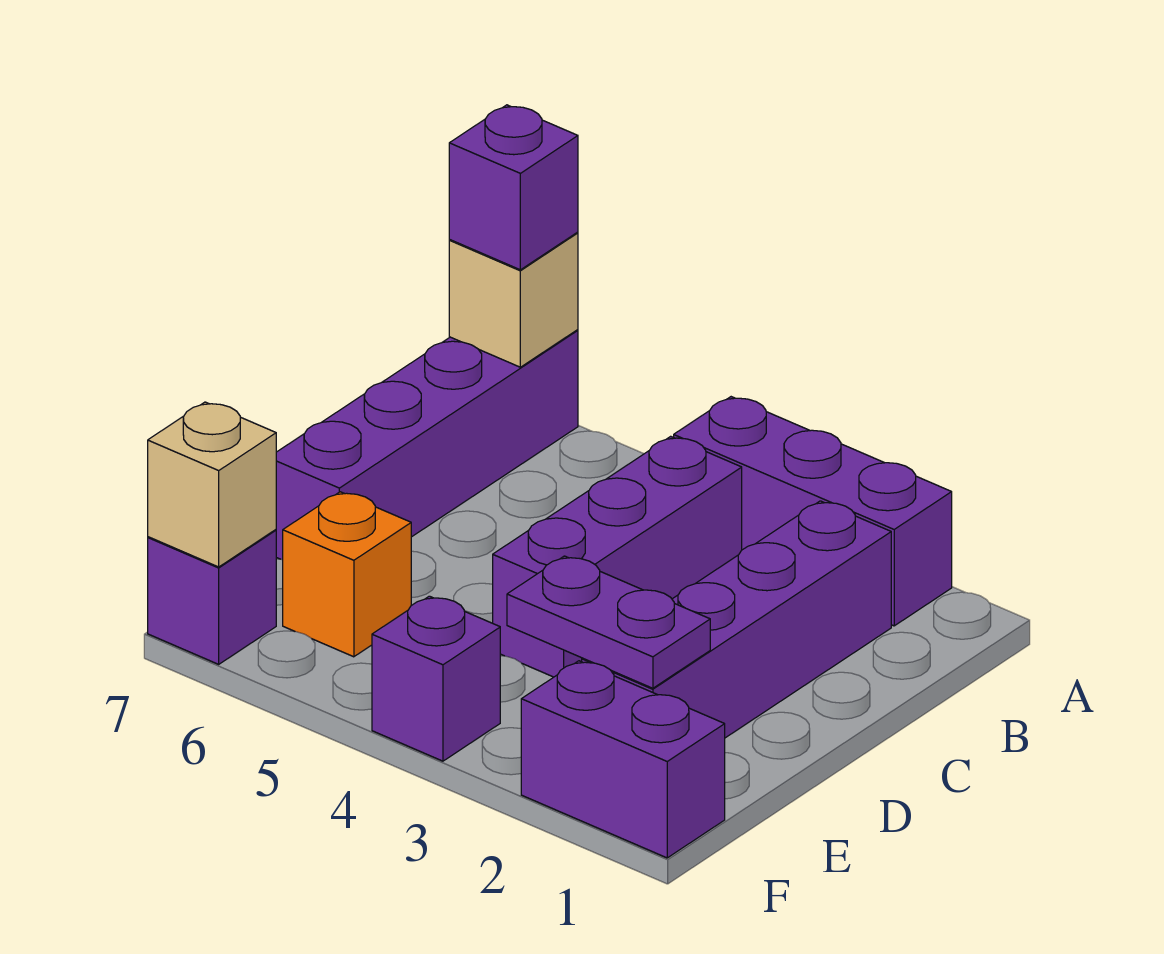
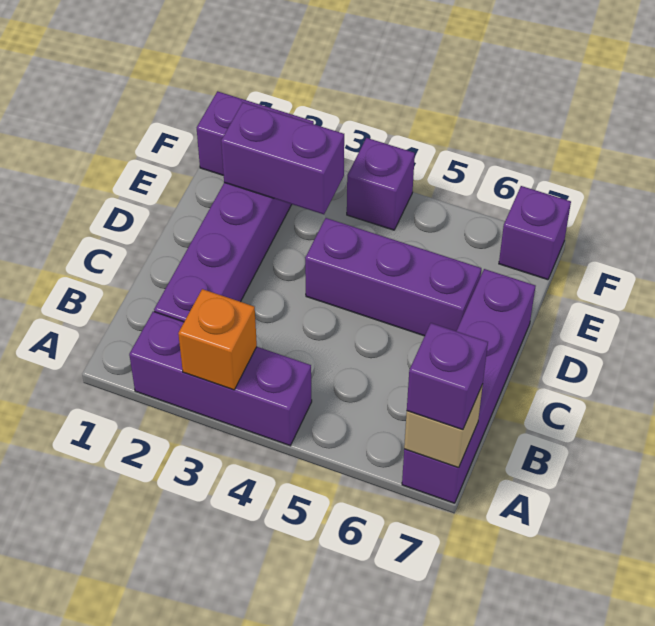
purple 1x3 brick [493,436,742,677] -> purple 1x3 brick turned to [305,218,481,336]
purple 1x2 plate [507,556,710,688] -> purple 1x2 brick [221,102,344,214]
orange 1x1 brick [283,492,411,657] -> orange 1x1 brick moved to [178,289,257,390]
tan 1x1 brick [148,402,276,567] -> none

